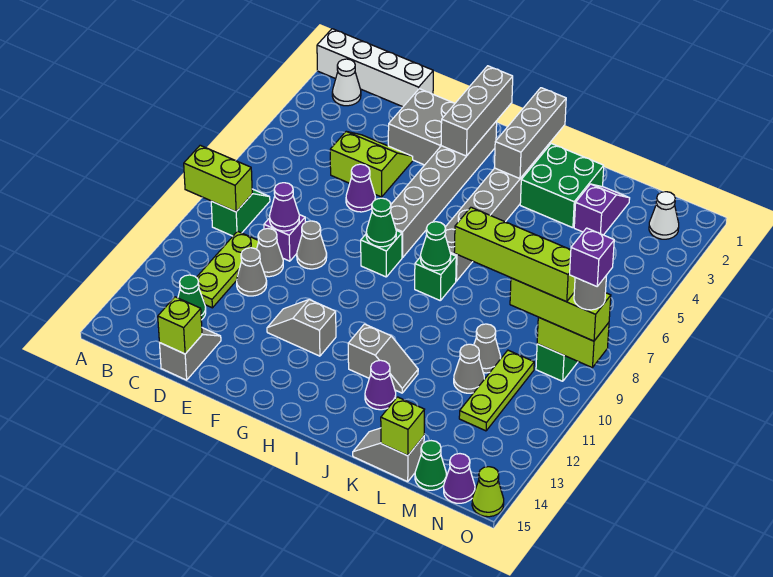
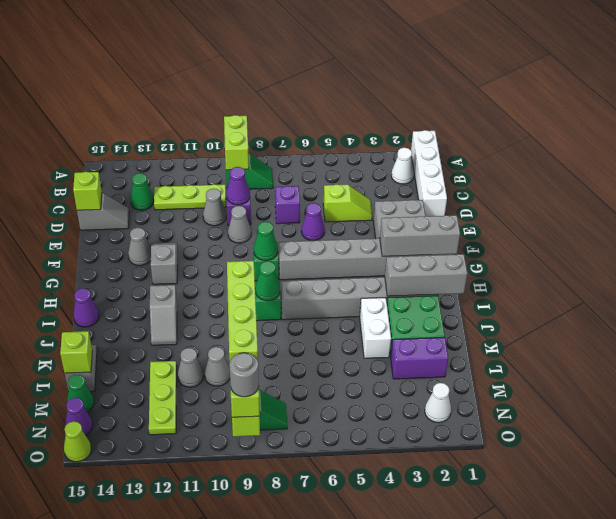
lime 2x2 slope [330,132,413,197] -> lime 1x2 slope [323,184,372,222]
grey 1x1 cone [237,248,267,296] -> grey 1x1 cone moved to [128,228,151,266]
none -> white 1x2 brick [360,298,391,358]
purple 1x1 cone [365,360,396,410] -> purple 1x1 cone moved to [74,288,99,327]
purple 1x2 slope [574,184,630,235] -> purple 1x2 brick [391,337,448,379]
lime 1x3 plate [459,350,534,431] -> lime 1x3 plate turned to [149,361,177,435]
purple 1x1 brick [570,228,614,286] -> purple 1x1 brick moved to [275,186,300,224]

